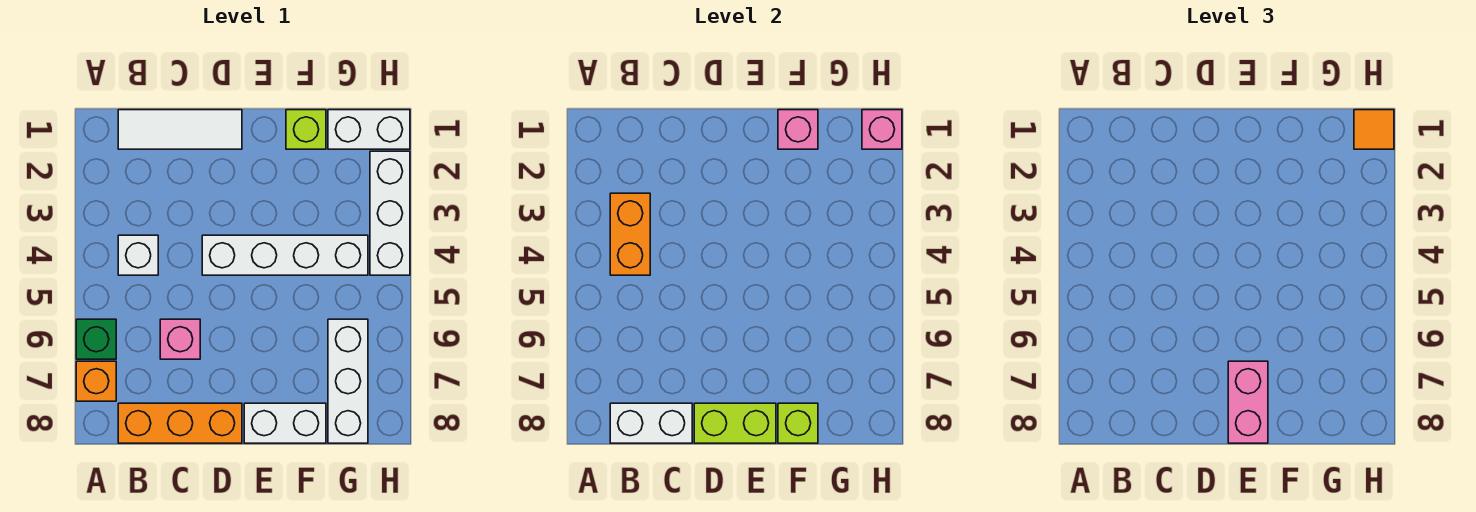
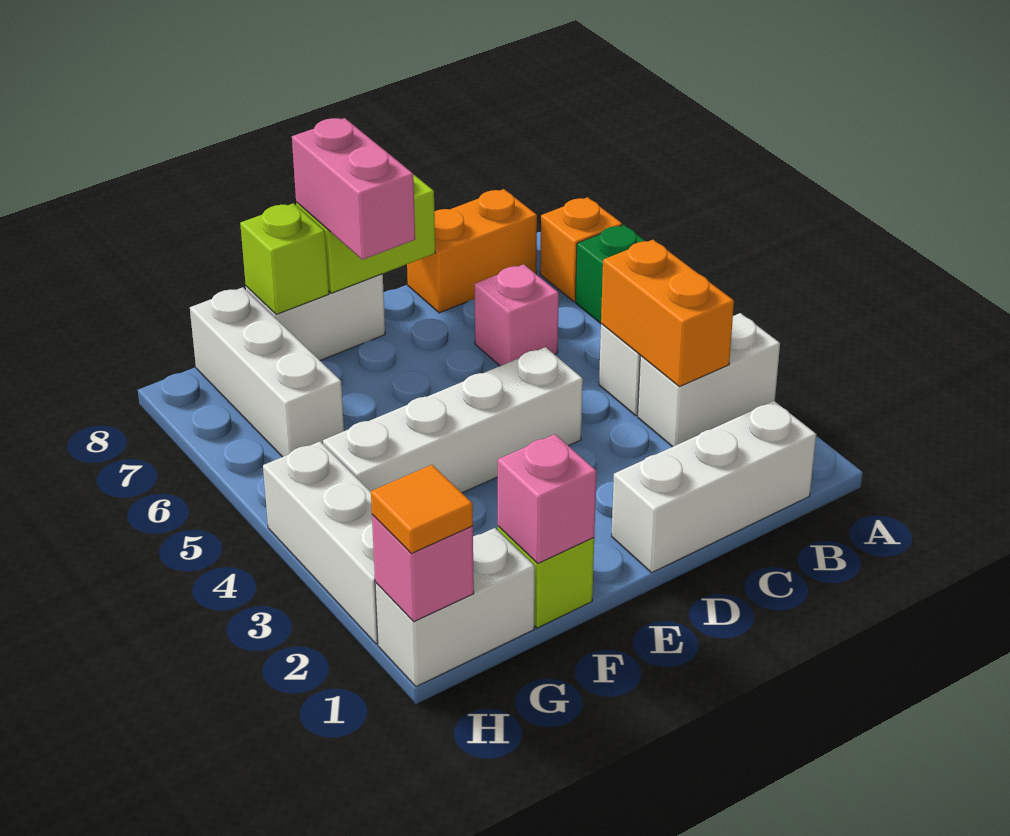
white 1x3 tile [118,110,242,149] -> white 1x3 brick [611,401,816,573]
orange 1x3 brick [118,403,242,443] -> orange 1x2 brick [407,189,537,313]
white 1x2 brick [610,403,692,443] -> white 1x2 brick moved to [638,313,780,447]

